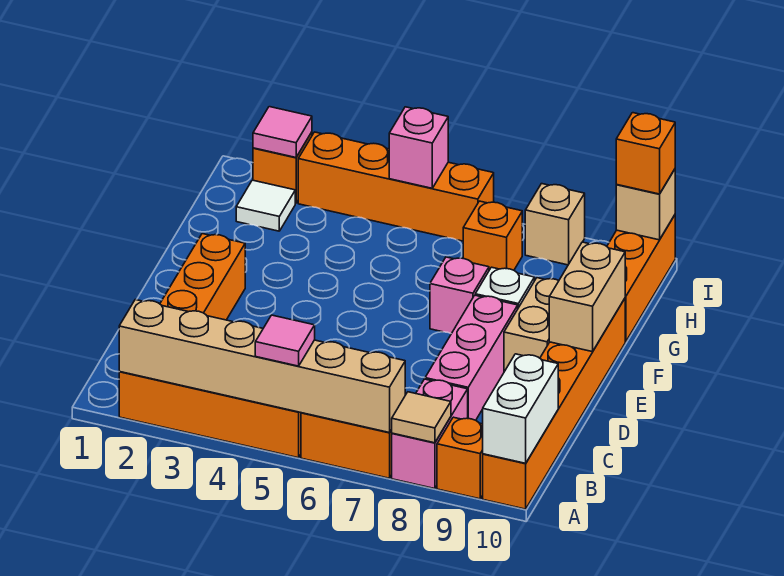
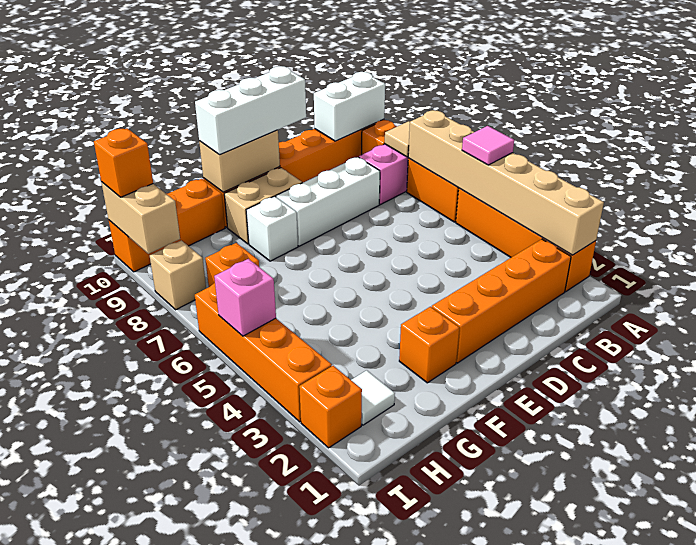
pink 1x3 brick [425,295,518,420] -> white 1x3 brick [276,157,380,246]
none -> white 1x3 brick [195,66,306,155]
none -> orange 1x1 brick [399,307,460,383]
pink 1x1 brick [430,257,489,334] -> none
pink 1x1 tile [253,107,312,157] -> none
tan 1x1 brick [616,169,675,240] -> tan 1x2 brick [101,182,180,254]

